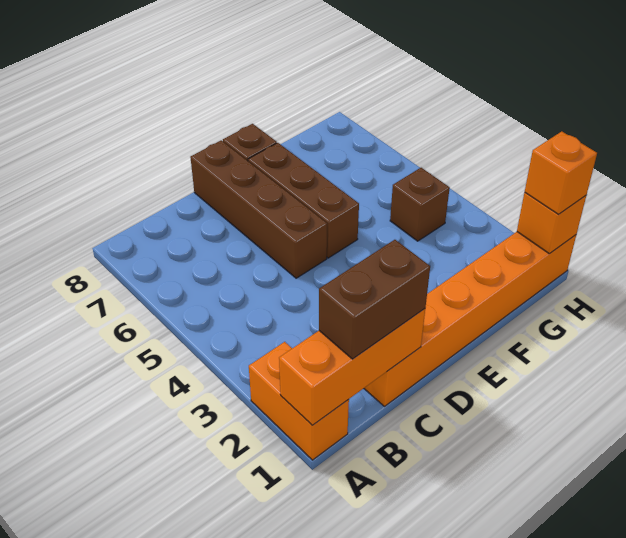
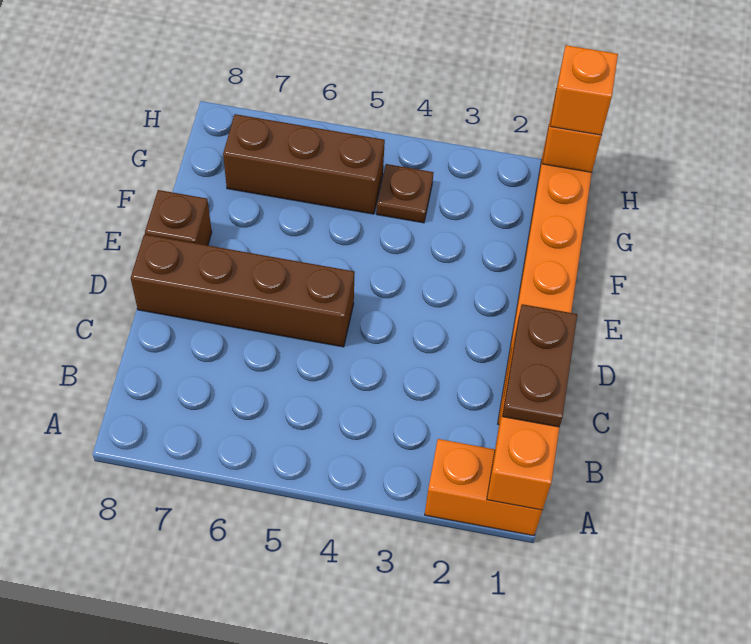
brown 1x2 brick [319,240,430,359] -> brown 1x2 plate [502,304,577,427]
brown 1x3 brick [248,143,359,258] -> brown 1x3 brick moved to [223,114,385,214]
brown 1x1 brick [390,168,450,241] -> brown 1x1 plate [376,164,434,223]

